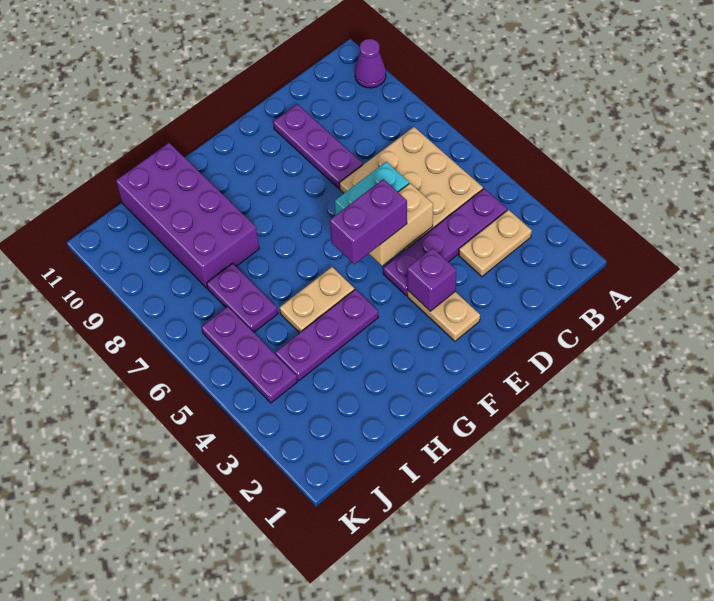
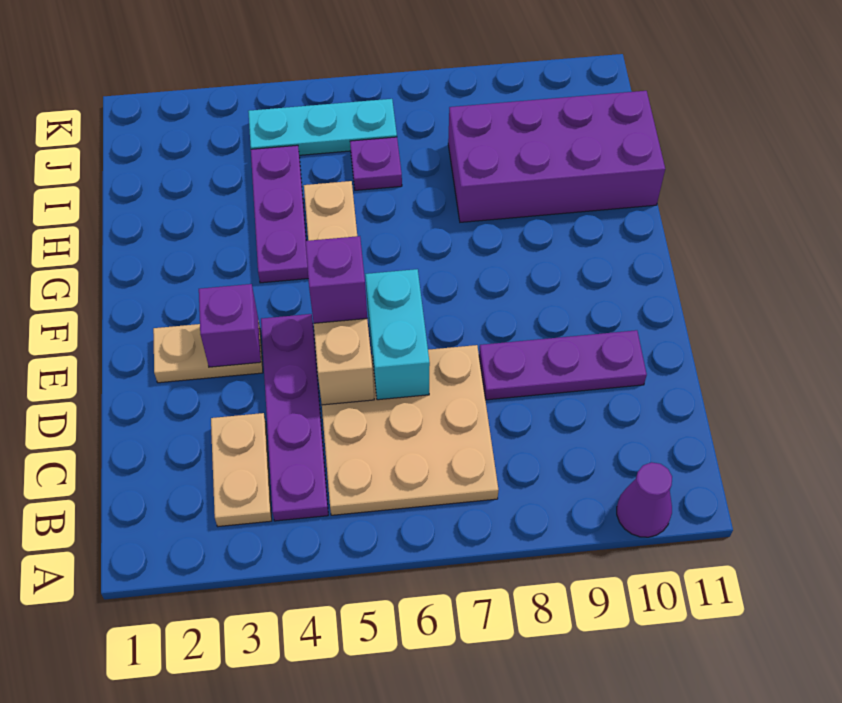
purple 1x2 brick [330,179,407,264] -> purple 1x1 brick [305,236,367,323]
purple 1x2 plate [207,263,278,332] -> purple 1x1 plate [350,137,402,190]
purple 1x3 plate [201,307,297,403] -> cyan 1x3 plate [248,99,397,155]

